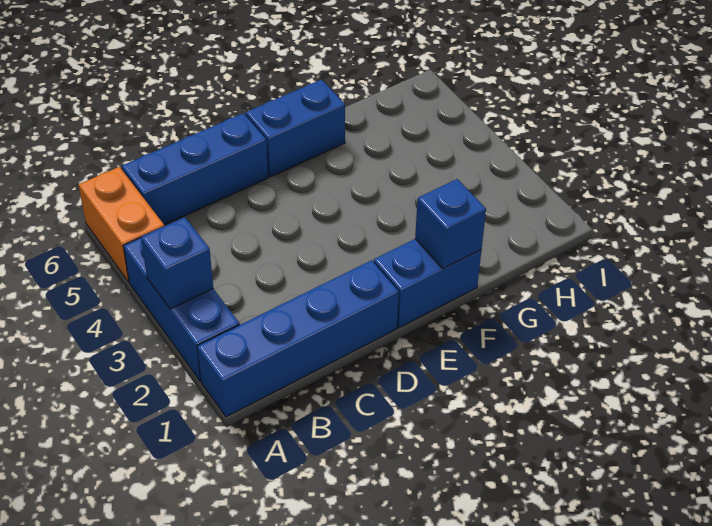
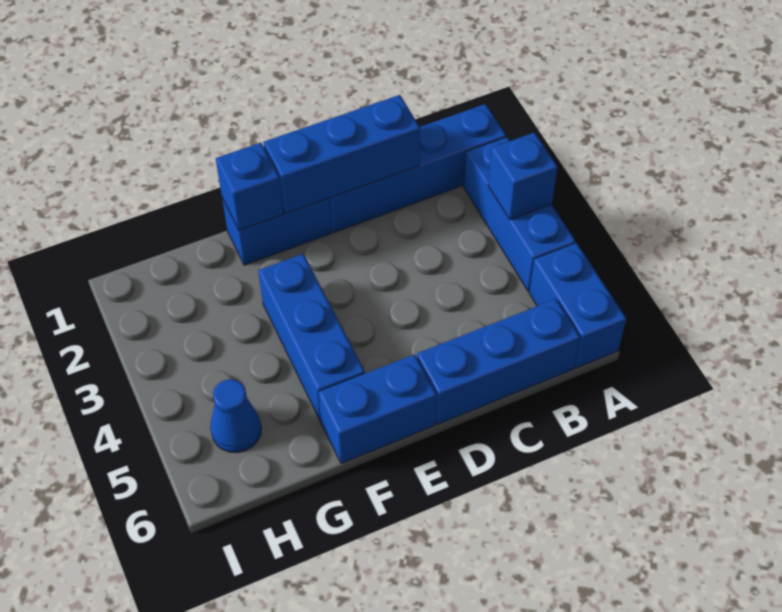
orange 1x2 brick [78,167,164,282] -> blue 1x2 brick [529,243,626,368]
none -> blue 1x3 brick [264,95,420,213]
none -> blue 1x3 brick [258,254,365,421]
none -> blue 1x1 cone [210,379,261,453]

